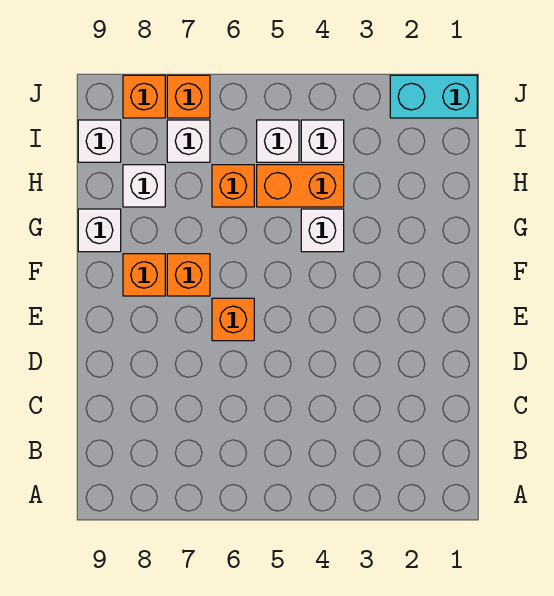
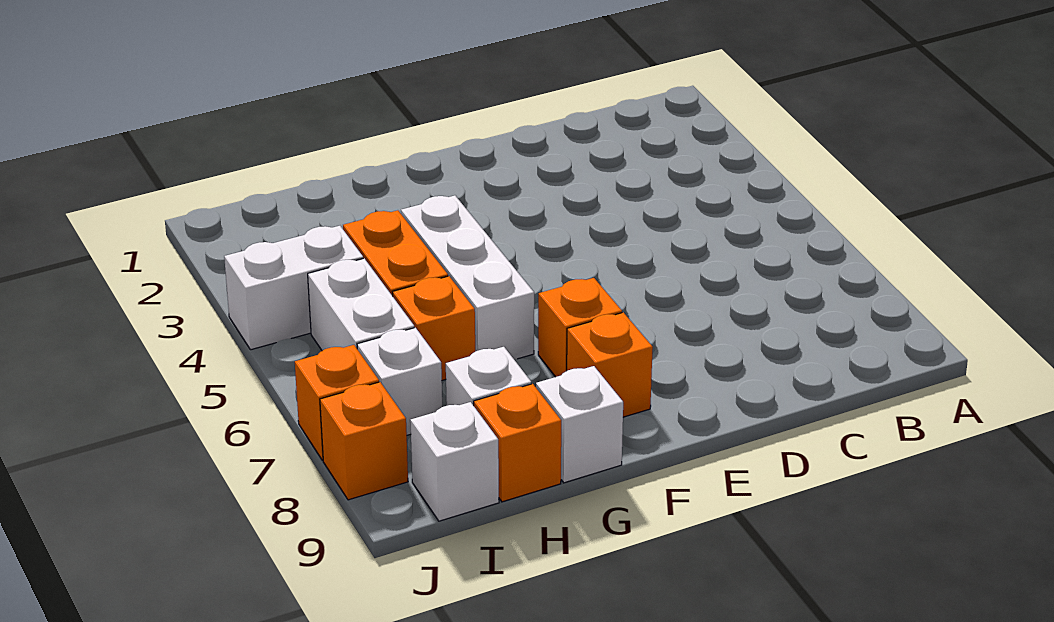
orange 1x1 brick [212,298,254,341] -> orange 1x1 brick moved to [474,384,561,502]
white 1x1 brick [301,209,344,252] -> white 1x3 brick [401,195,534,359]
white 1x1 brick [301,120,344,162] -> white 1x2 brick [224,226,363,350]
white 1x1 brick [257,120,299,162] -> white 1x2 brick [308,258,414,351]
cyan 1x2 brick [390,75,477,118] -> none

